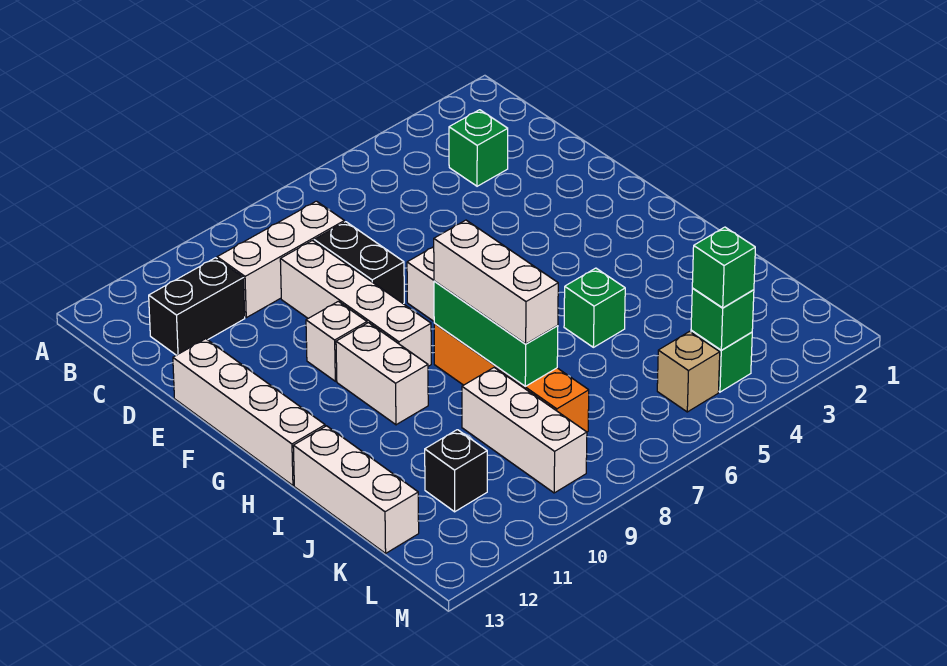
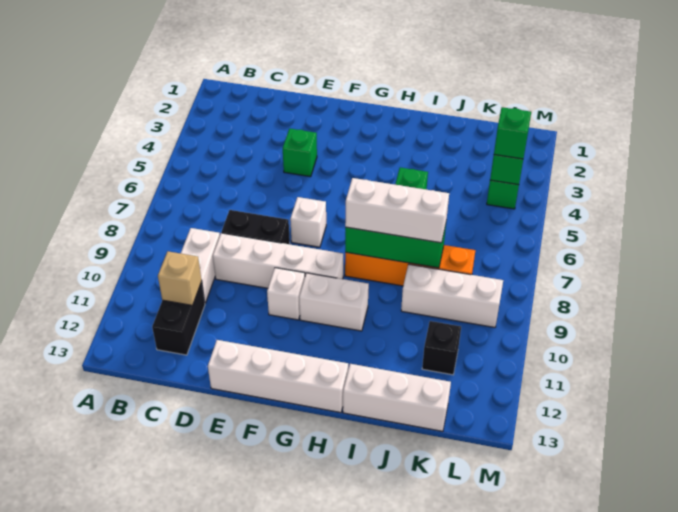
green 1x1 brick [449,110,508,186] -> green 1x1 brick moved to [283,129,317,177]
white 1x3 brick [217,201,344,318] -> white 1x2 brick [181,228,220,303]
tan 1x1 brick [657,332,720,412] -> tan 1x1 brick moved to [158,251,202,305]

